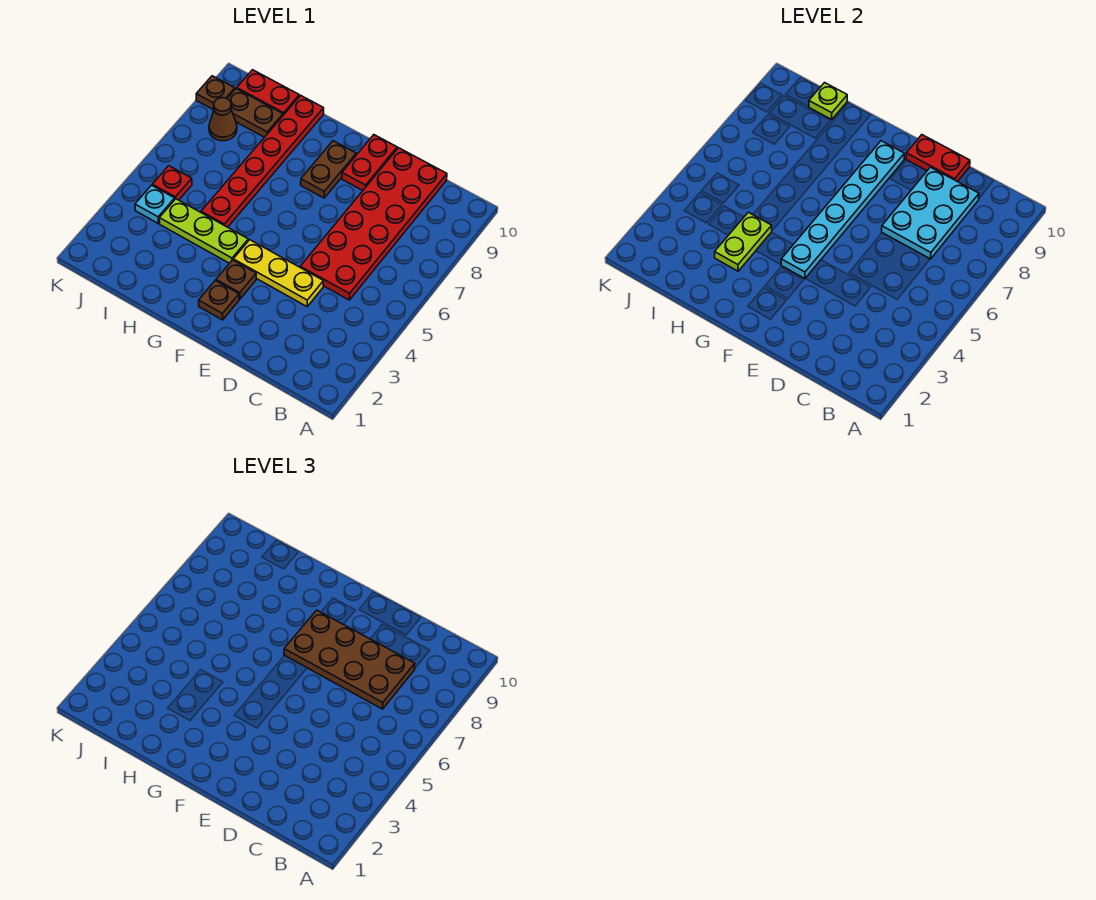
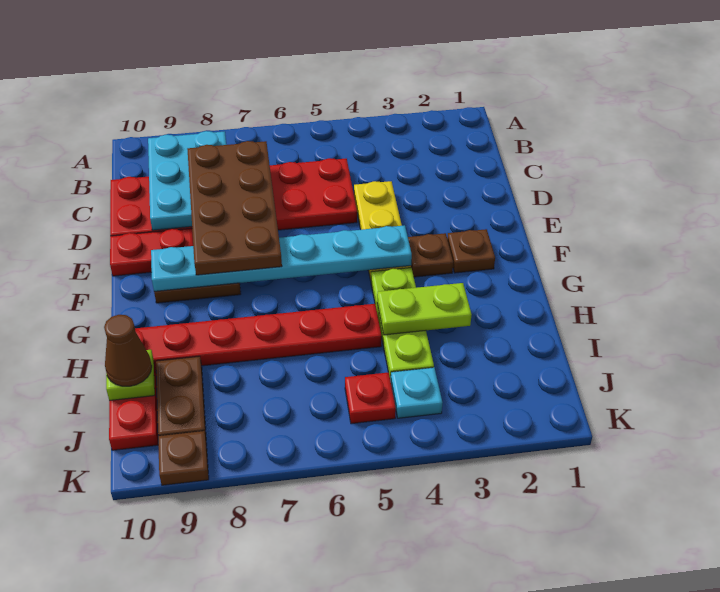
cyan 2x3 plate [882,167,979,259] -> cyan 2x3 plate turned to [148,131,226,230]
red 1x2 plate [906,135,970,182] -> none
brown 1x1 cone [209,98,237,141] -> brown 1x1 cone moved to [104,315,152,386]

